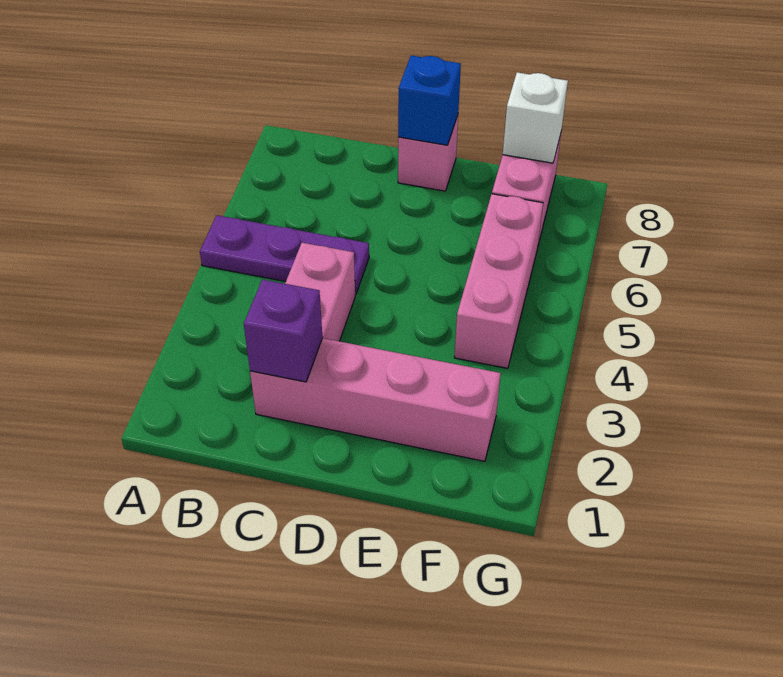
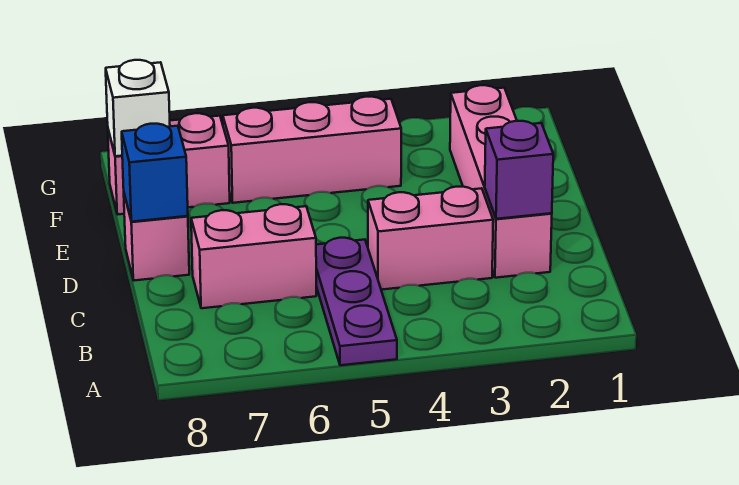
none -> pink 1x2 brick [191,204,316,308]

